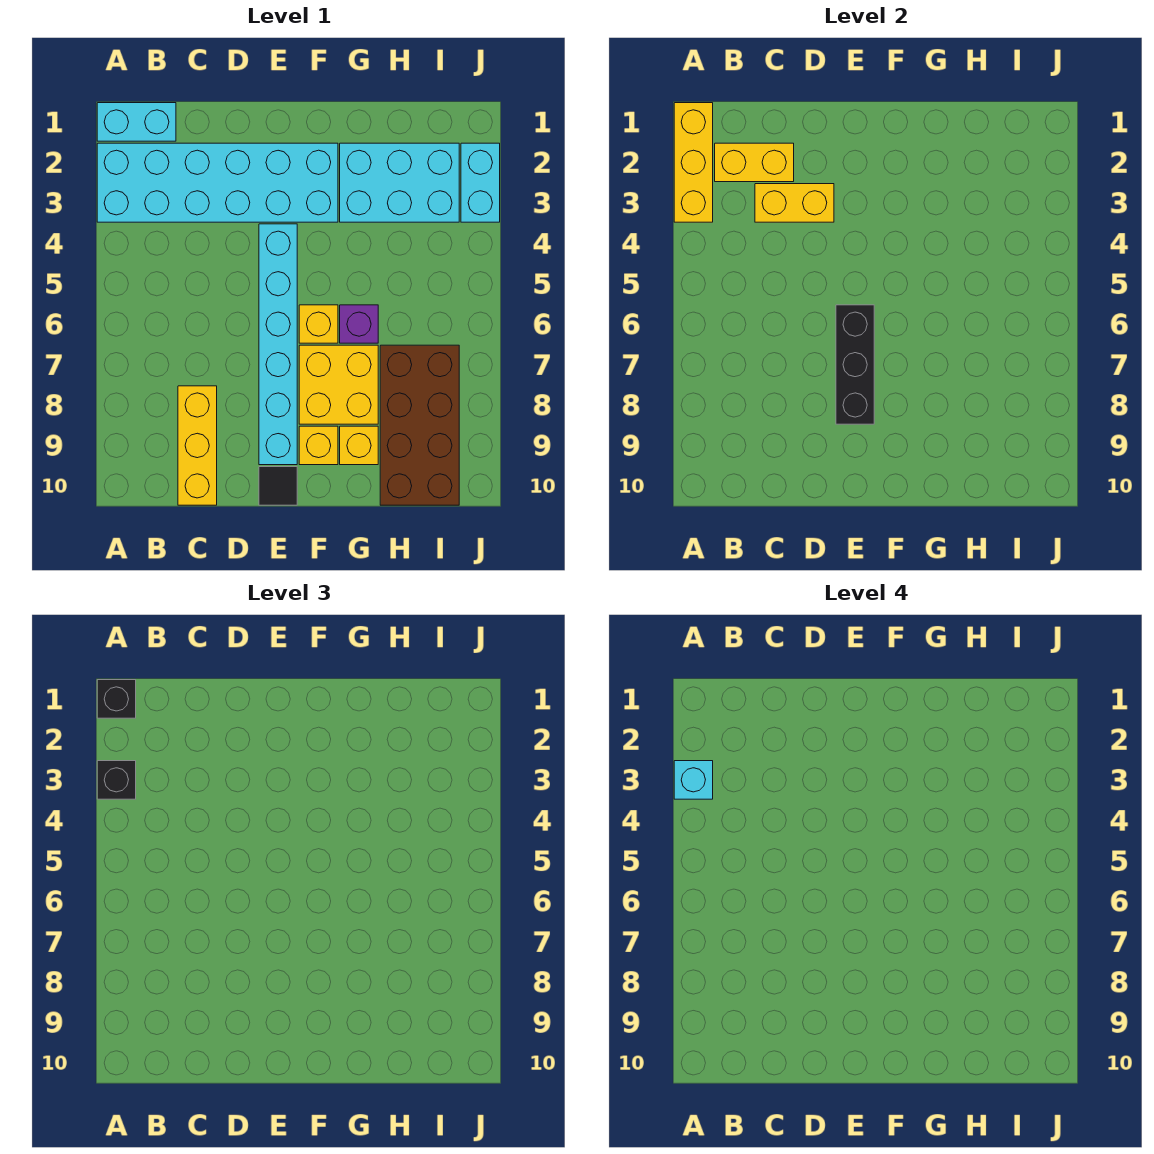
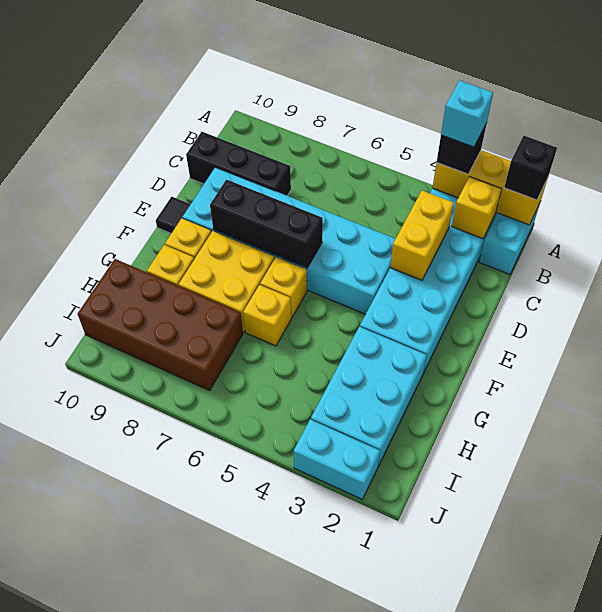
yellow 1x2 brick [715,143,794,182] -> yellow 1x1 brick [452,177,502,239]
yellow 1x3 brick [178,386,217,505] -> black 1x3 brick [186,132,291,196]
cyan 1x6 brick [259,224,297,465] -> cyan 2x6 brick [183,167,395,314]
purple 1x1 brick [340,305,378,343] -> yellow 1x1 brick [243,285,291,346]

